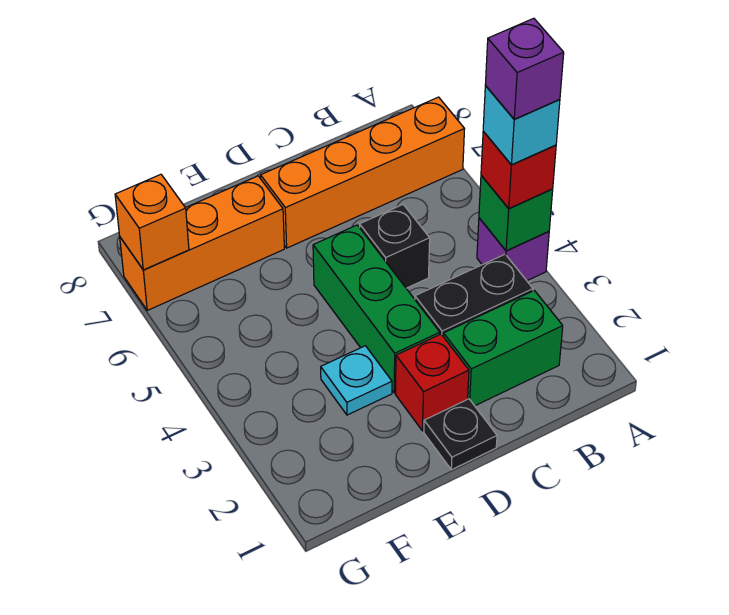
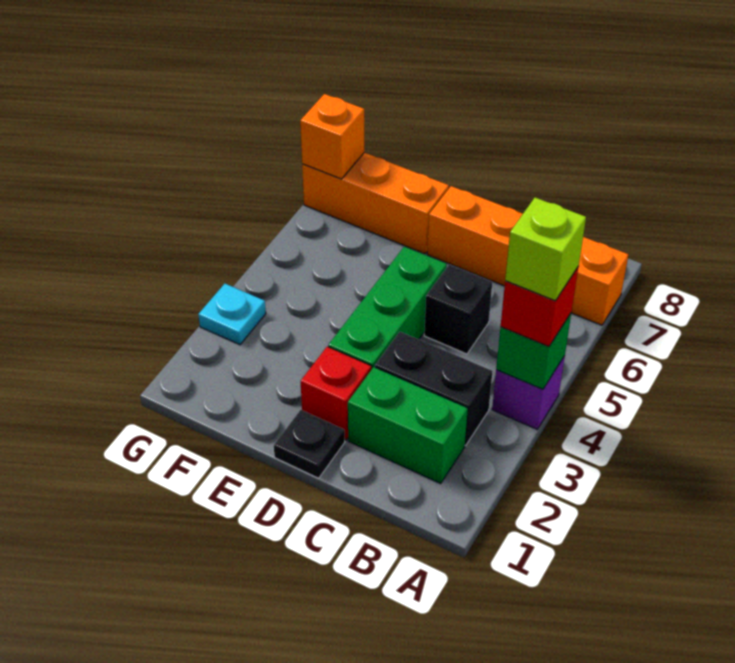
cyan 1x1 brick [483,86,560,165] -> lime 1x1 brick [505,198,586,301]
purple 1x1 brick [485,18,564,119] -> none
cyan 1x1 plate [321,346,392,415] -> cyan 1x1 plate moved to [198,284,266,345]

